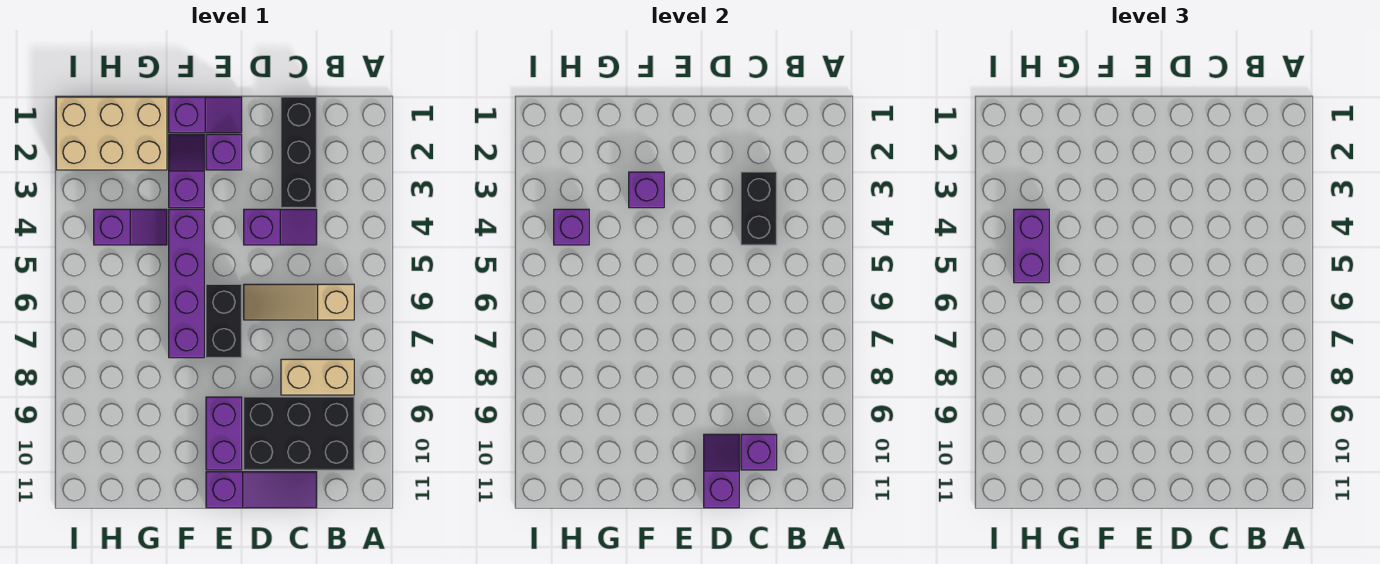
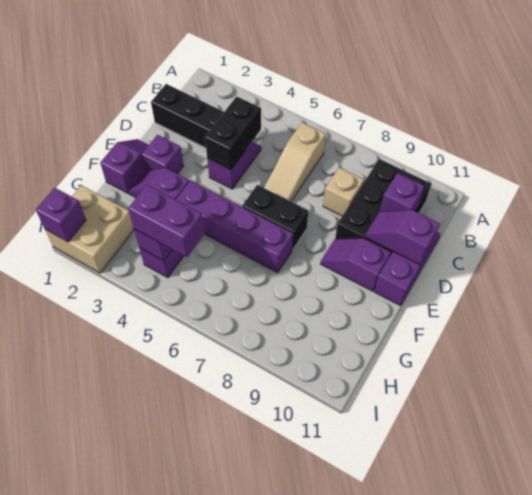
tan 1x2 brick [281,359,354,395] -> tan 1x1 brick [323,168,364,216]
black 1x2 brick [741,172,777,245] -> black 1x2 brick turned to [205,96,261,170]
purple 1x2 brick [206,397,242,470] -> purple 1x2 slope [320,238,391,291]
purple 1x1 brick [629,172,664,208] -> purple 1x1 brick moved to [36,188,86,242]
tan 2x3 brick [56,97,167,170] -> tan 2x2 brick [45,185,134,273]

